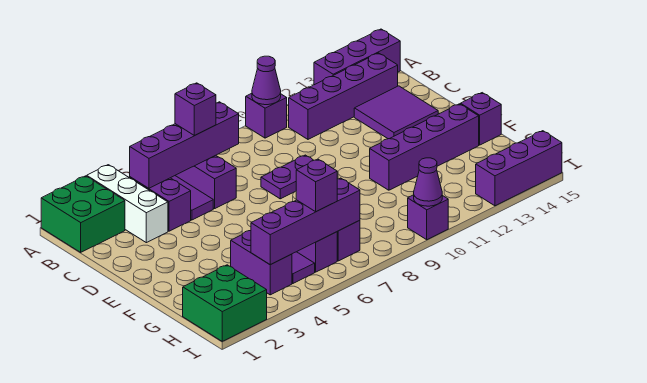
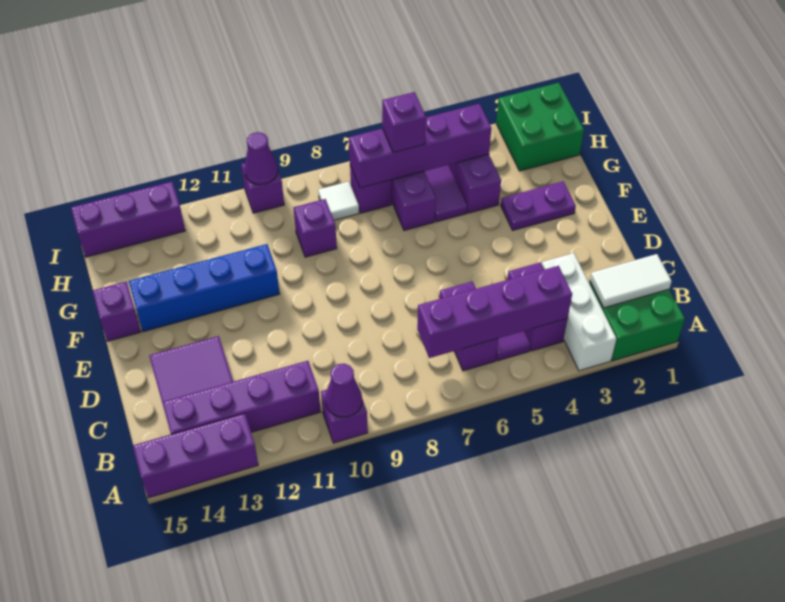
none -> white 1x2 tile [590,254,672,308]
purple 1x1 brick [175,83,216,136] -> purple 1x1 brick moved to [294,199,337,257]
purple 1x2 plate [261,155,314,199] -> purple 1x2 plate moved to [501,182,576,230]
purple 1x4 brick [370,104,479,190] -> blue 1x4 brick [129,244,280,332]
none -> white 1x1 tile [318,182,359,220]

